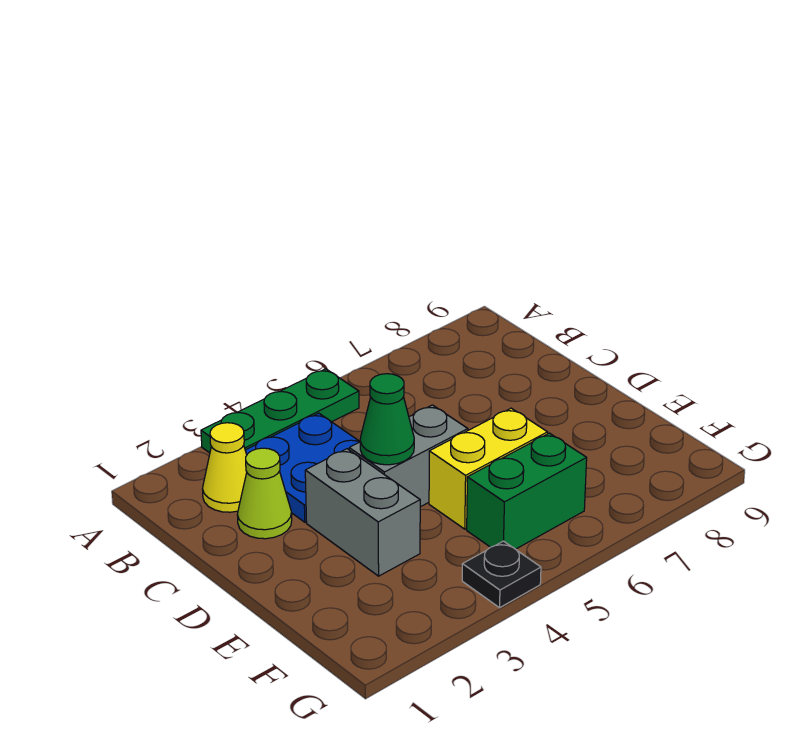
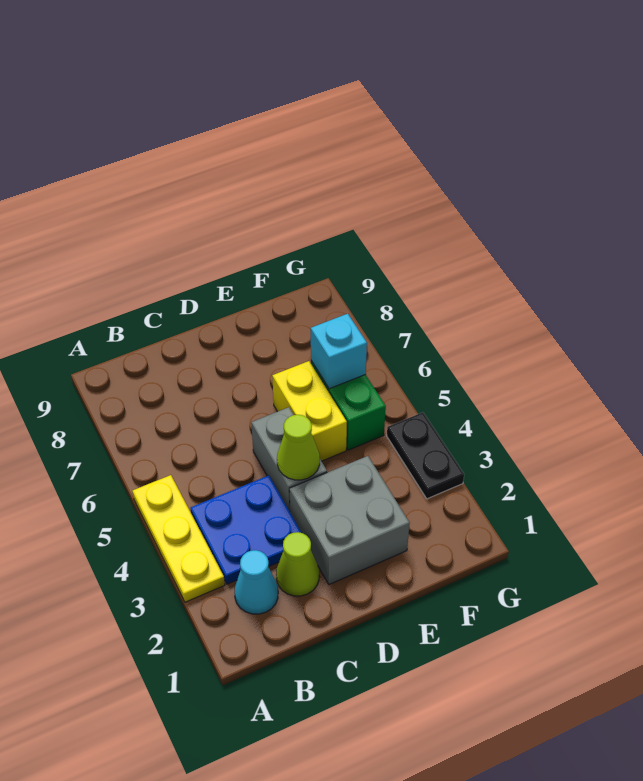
green 1x3 plate [201,369,359,453] -> yellow 1x3 plate [132,475,225,602]
yellow 1x1 cone [202,423,247,512] -> cyan 1x1 cone [235,550,278,614]
grey 1x2 brick [305,449,420,576] -> grey 2x2 brick [289,456,410,585]
green 1x1 cone [360,374,414,465] -> lime 1x1 cone [277,415,320,480]
none -> cyan 1x1 brick [311,314,367,389]
black 1x1 plate [462,541,541,608] -> black 1x2 plate [387,412,464,499]

